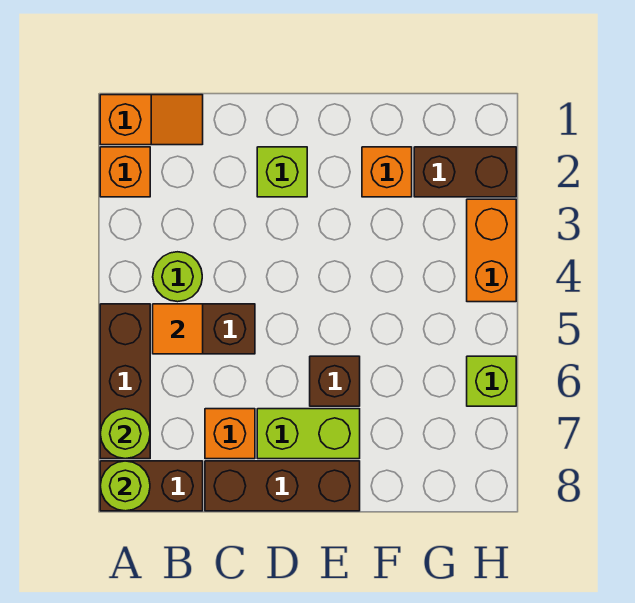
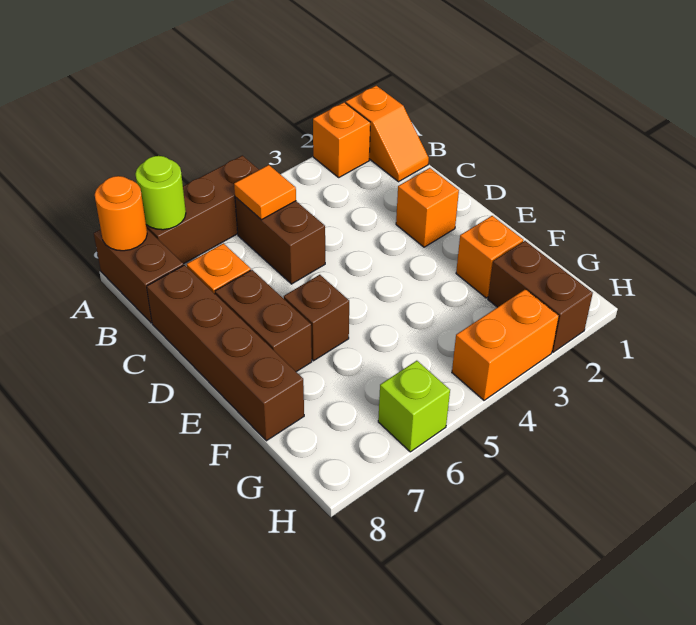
lime 1x1 round brick [100,461,150,511] -> orange 1x1 round brick [95,176,147,251]
lime 1x1 round brick [153,252,202,302] -> none
brown 1x3 brick [205,461,360,511] -> brown 1x4 brick [147,265,304,441]
lime 1x1 brick [257,147,307,197] -> orange 1x1 brick [396,168,459,247]
lime 1x2 brick [257,409,360,459] -> brown 1x2 brick [215,270,312,372]

